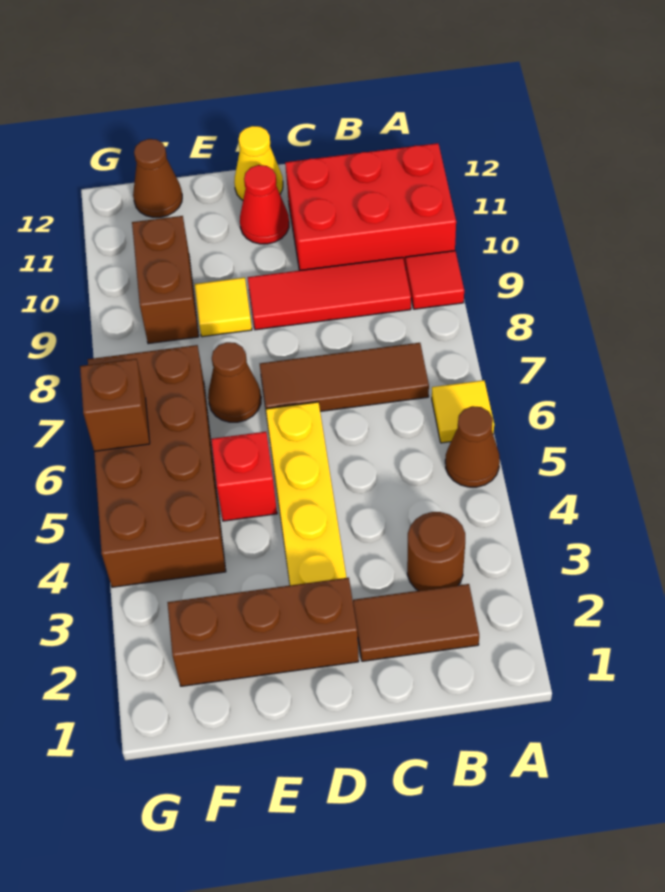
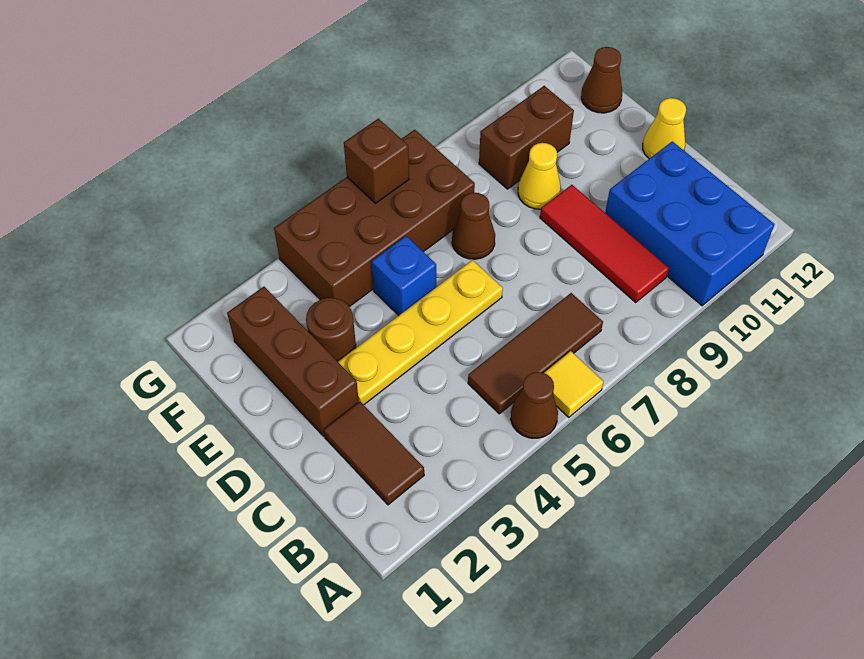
red 1x1 tile [406,251,464,309] -> none
red 2x3 brick [285,143,456,270] -> blue 2x3 brick [605,141,774,306]
brown 1x1 round brick [407,512,465,591] -> brown 1x1 round brick moved to [306,298,356,362]
brown 1x3 tile [260,343,429,411] -> brown 1x3 tile turned to [468,293,603,414]
red 1x1 cone [240,165,289,244] -> none
red 1x1 brick [211,432,277,521] -> blue 1x1 brick [372,236,436,315]
yellow 1x1 tile [195,278,252,337] -> yellow 1x1 cone [518,143,561,209]

